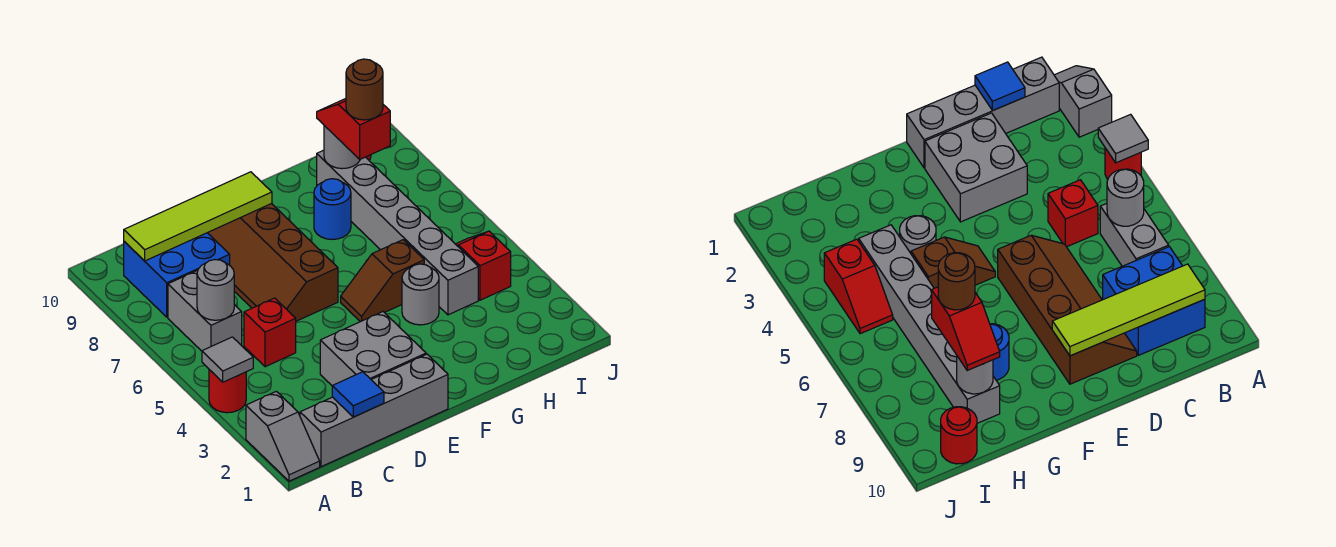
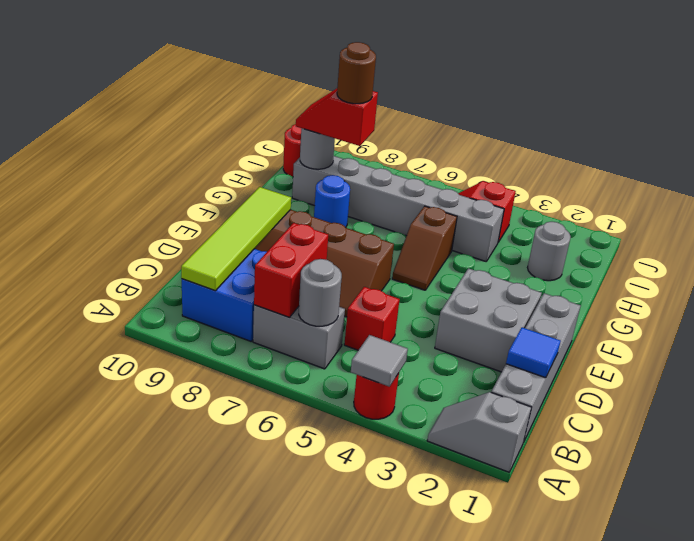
grey 1x2 slope [246,391,320,481] -> grey 1x2 slope turned to [427,392,532,472]
none -> red 1x2 brick [254,223,328,317]
grey 1x1 round brick [402,264,439,325] -> grey 1x1 round brick moved to [528,222,571,281]

